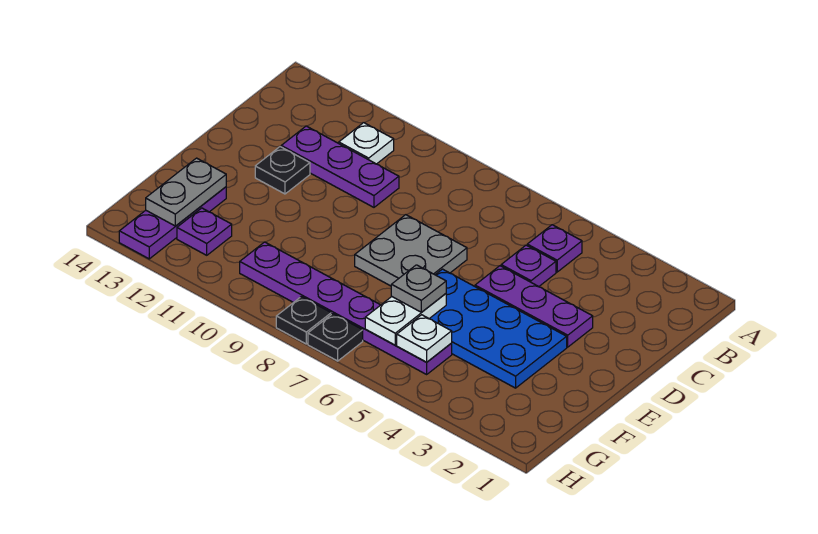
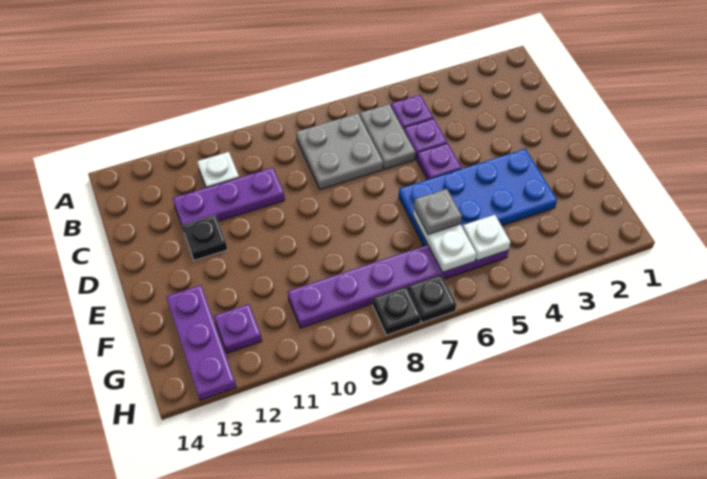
purple 1x3 plate [475,266,593,347] -> purple 1x1 plate [417,143,462,180]
grey 2x2 plate [355,215,467,286] -> grey 2x2 plate moved to [296,113,383,189]
grey 1x2 plate [146,158,226,226] -> grey 1x2 plate moved to [360,104,415,169]

